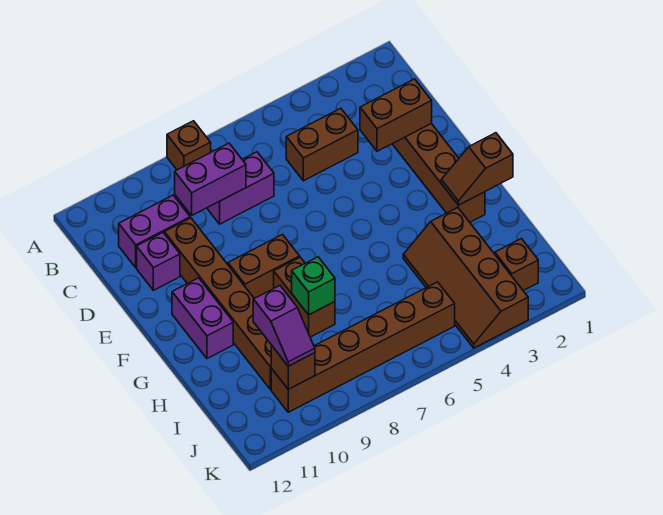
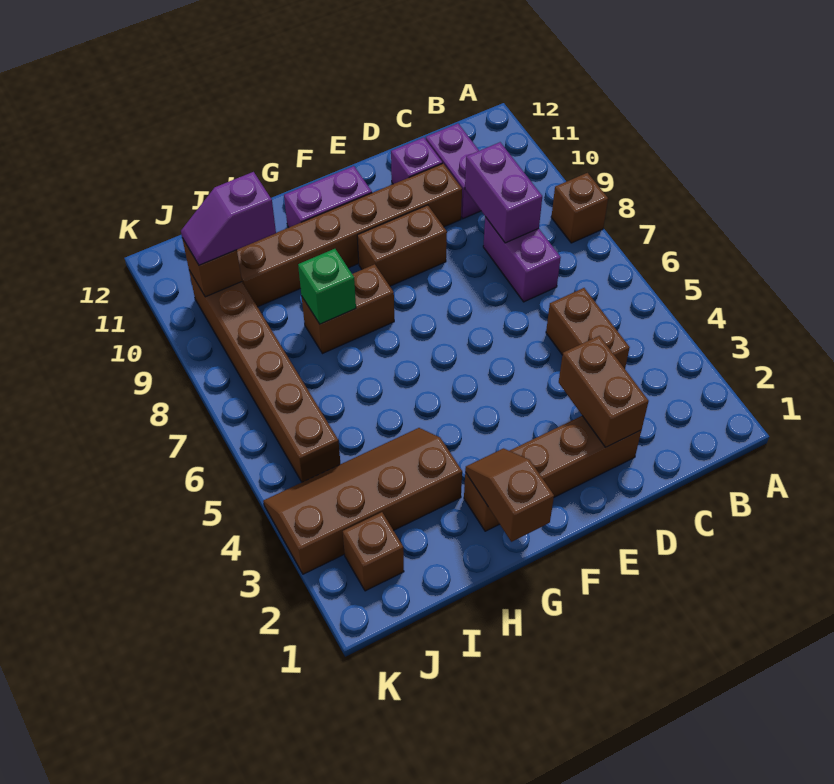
brown 1x2 brick [228,235,300,299] -> brown 1x2 brick turned to [357,205,447,286]

